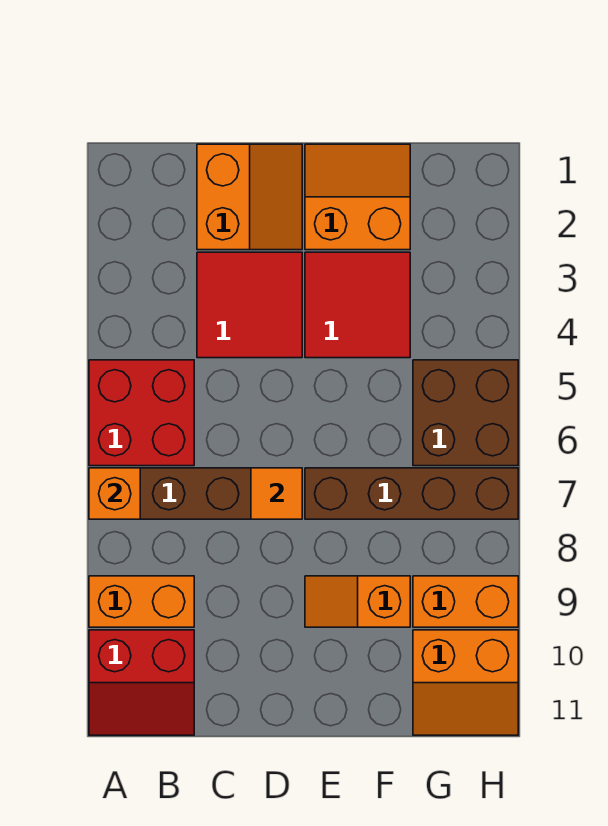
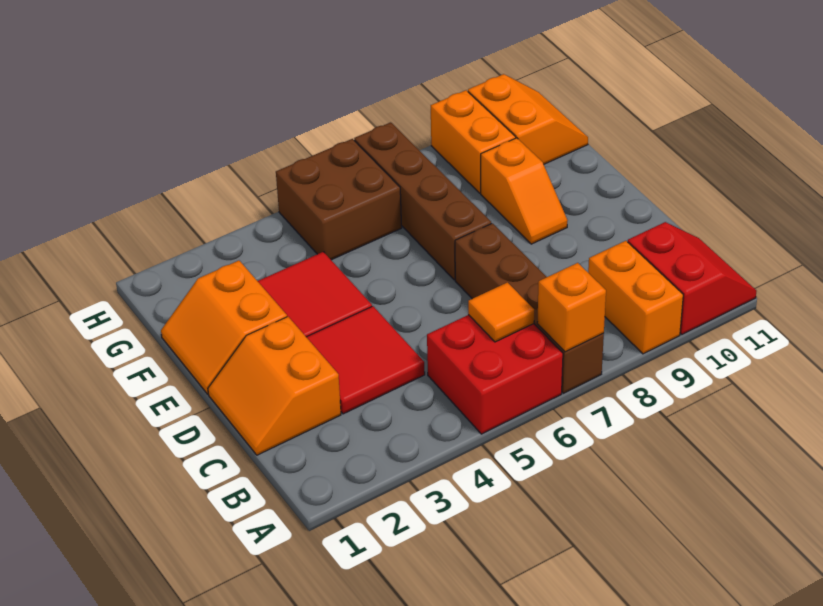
orange 2x2 slope [197,144,302,250] -> orange 2x2 slope turned to [208,317,341,455]
orange 1x1 tile [251,468,302,519] -> orange 1x1 tile moved to [468,282,534,342]

